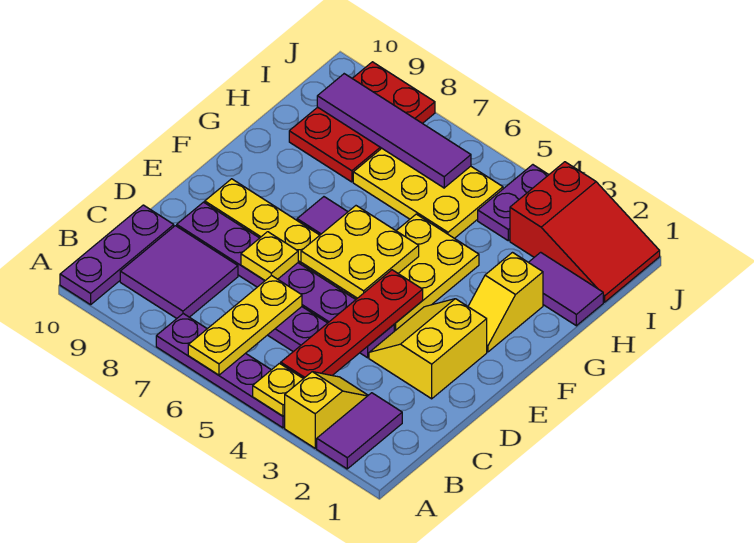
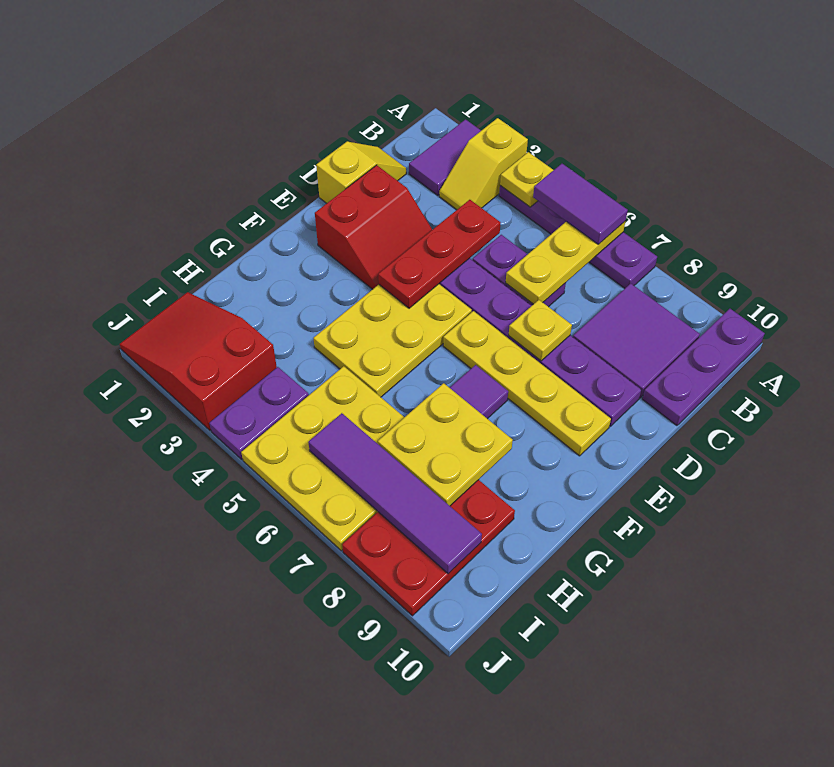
red 1x4 plate [281,270,423,379] -> red 1x3 plate [378,200,500,308]
yellow 2x2 slope [369,299,487,399] -> red 2x2 slope [315,165,432,289]
yellow 2x2 plate [301,206,419,298] -> yellow 2x2 plate moved to [378,383,513,506]
yellow 1x2 slope [468,253,543,352] -> yellow 1x2 slope moved to [316,142,406,203]
purple 1x2 tile [529,252,603,326] -> purple 1x2 tile moved to [533,164,628,244]
yellow 2x3 plate [353,149,503,238] -> yellow 3x3 plate [241,366,404,551]

